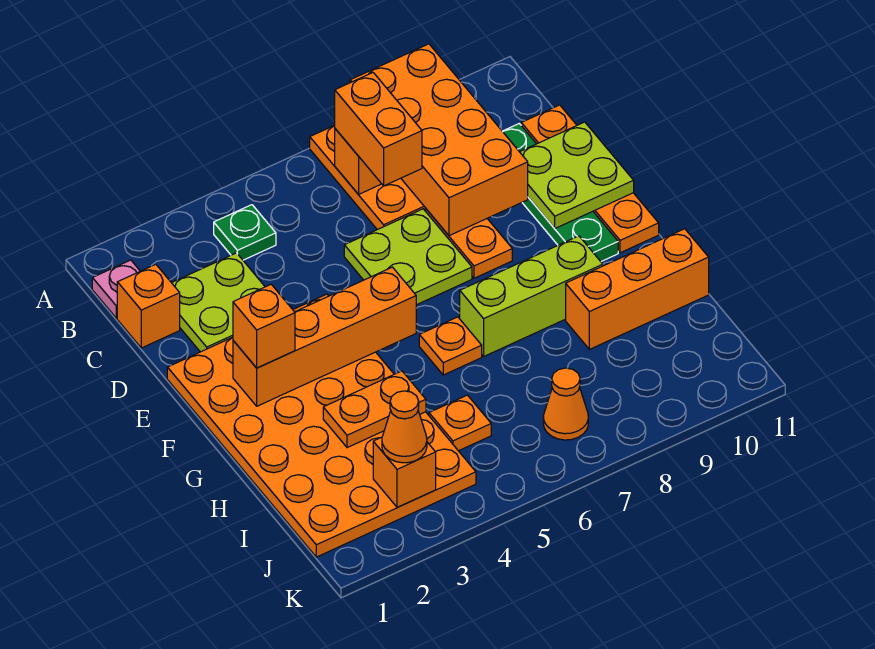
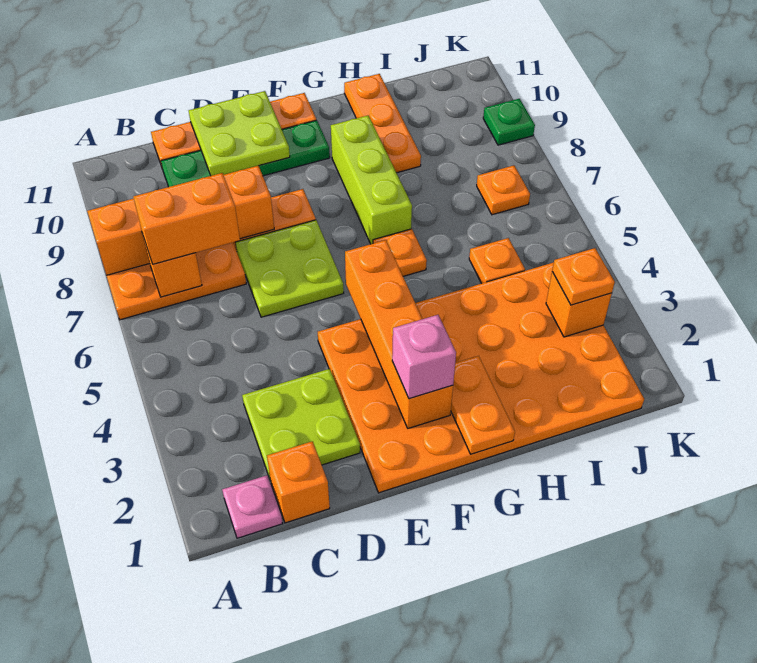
orange 2x4 brick [350,44,528,236] -> orange 1x4 brick [87,166,274,275]
green 1x1 plate [214,205,276,260] -> green 1x1 plate moved to [483,99,535,145]
orange 1x1 brick [233,284,295,368] -> pink 1x1 brick [392,315,456,399]
orange 1x2 plate [323,371,426,448] -> orange 1x2 plate moved to [451,356,515,454]
orange 1x3 brick [566,229,709,349] -> orange 1x3 plate [344,74,421,173]
orange 1x1 cone [382,391,427,463] -> orange 1x1 plate [552,248,615,305]
orange 1x1 cone [543,368,588,440] -> orange 1x1 plate [477,166,530,215]

